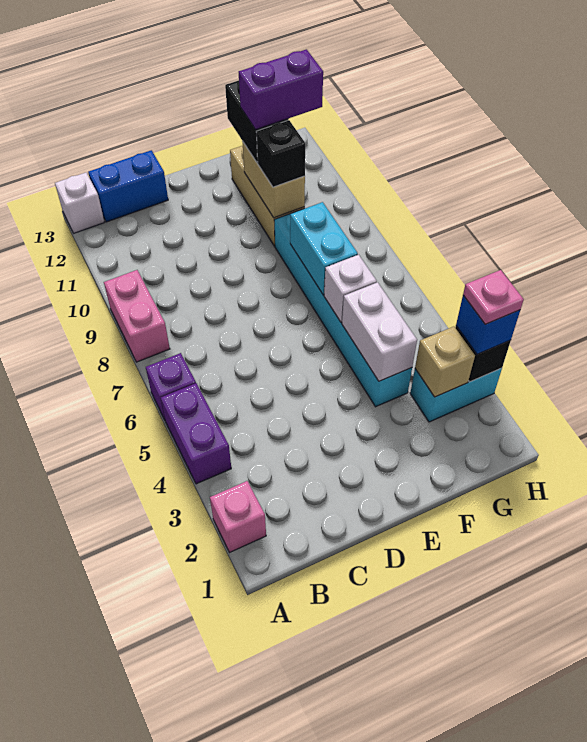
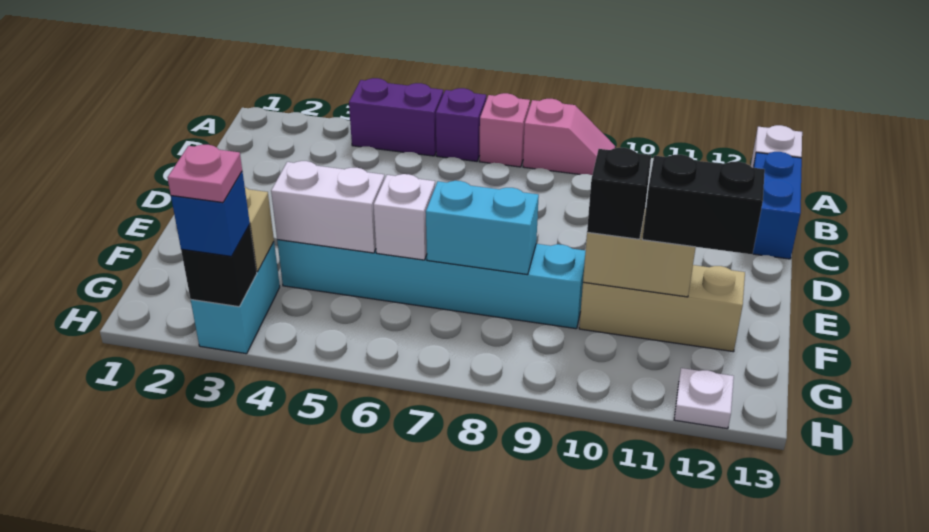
pink 1x1 brick [210,481,266,552] -> pink 1x1 brick moved to [479,93,530,167]
pink 1x2 brick [104,270,170,362] -> pink 1x2 slope [523,99,615,175]
purple 1x2 brick [239,49,323,130] -> none
none -> white 1x1 plate [674,368,734,429]

